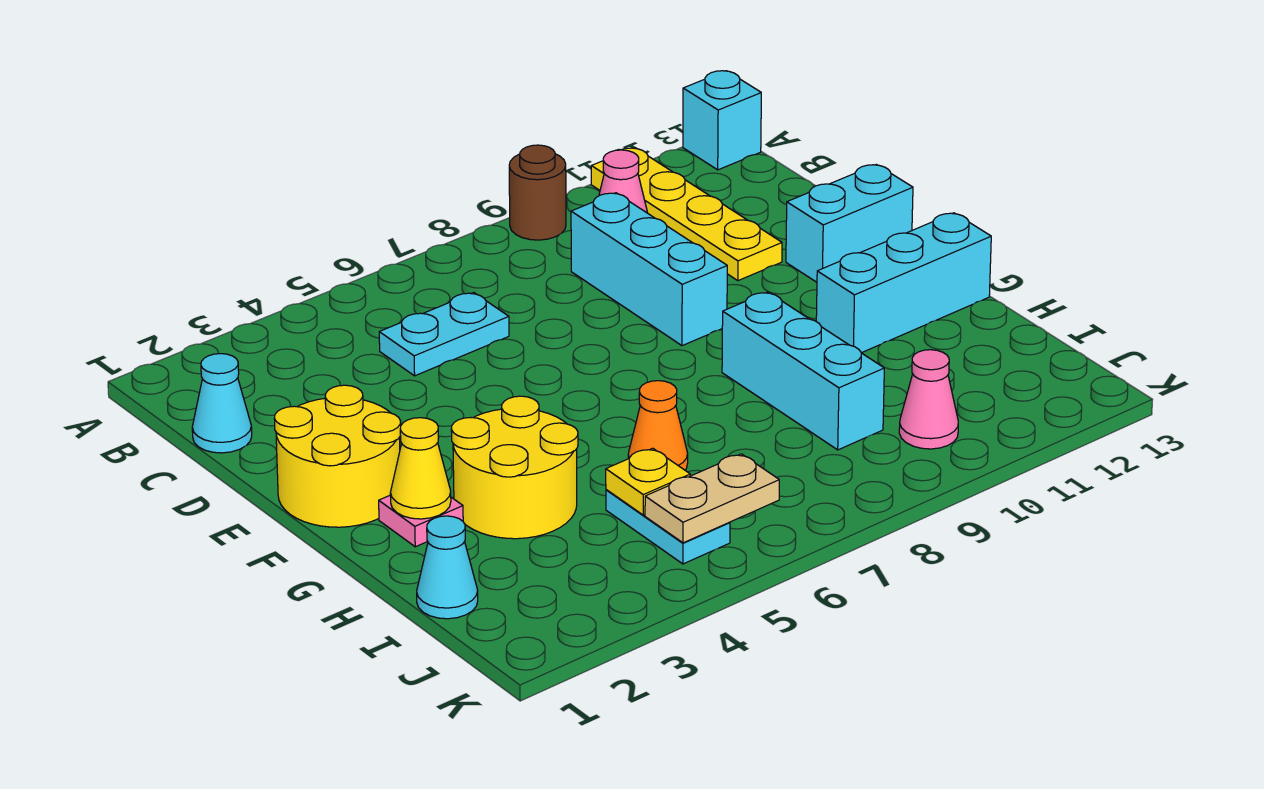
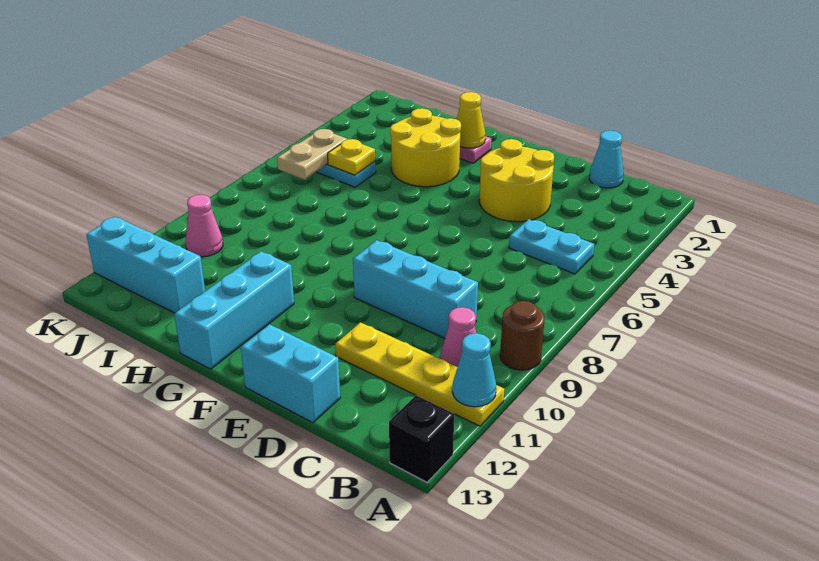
cyan 1x1 brick [683,71,761,170] -> black 1x1 brick [389,395,454,482]
cyan 1x2 plate [379,293,509,376] -> cyan 1x2 plate turned to [509,219,594,274]
yellow 2x2 round brick [274,385,401,527] -> yellow 2x2 round brick moved to [479,139,554,222]
cyan 1x2 brick [786,164,913,282] -> cyan 1x2 brick turned to [241,324,340,423]
cyan 1x3 brick [722,292,884,450] -> cyan 1x3 brick moved to [86,217,205,313]
orange 1x1 cone [628,381,688,470] -> none
cyan 1x1 cone [417,516,478,619] -> cyan 1x1 cone moved to [452,333,496,407]

